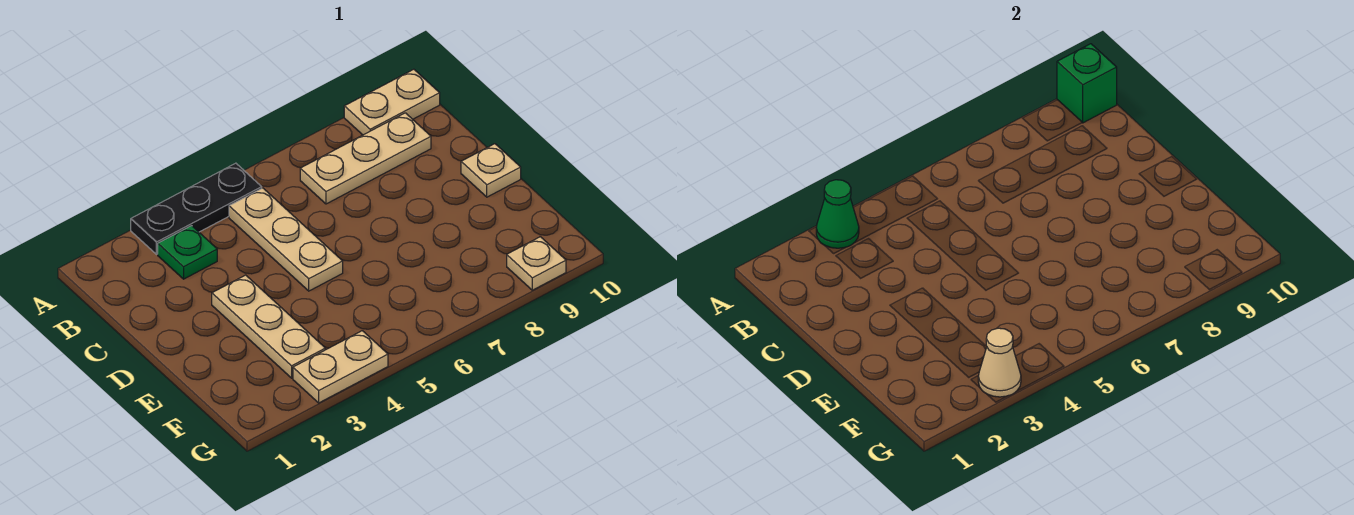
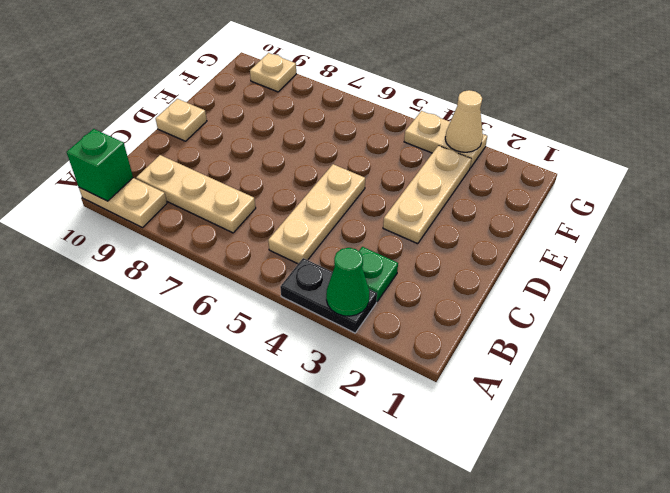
black 1x3 plate [131,163,262,254] -> black 1x2 plate [280,258,377,333]

